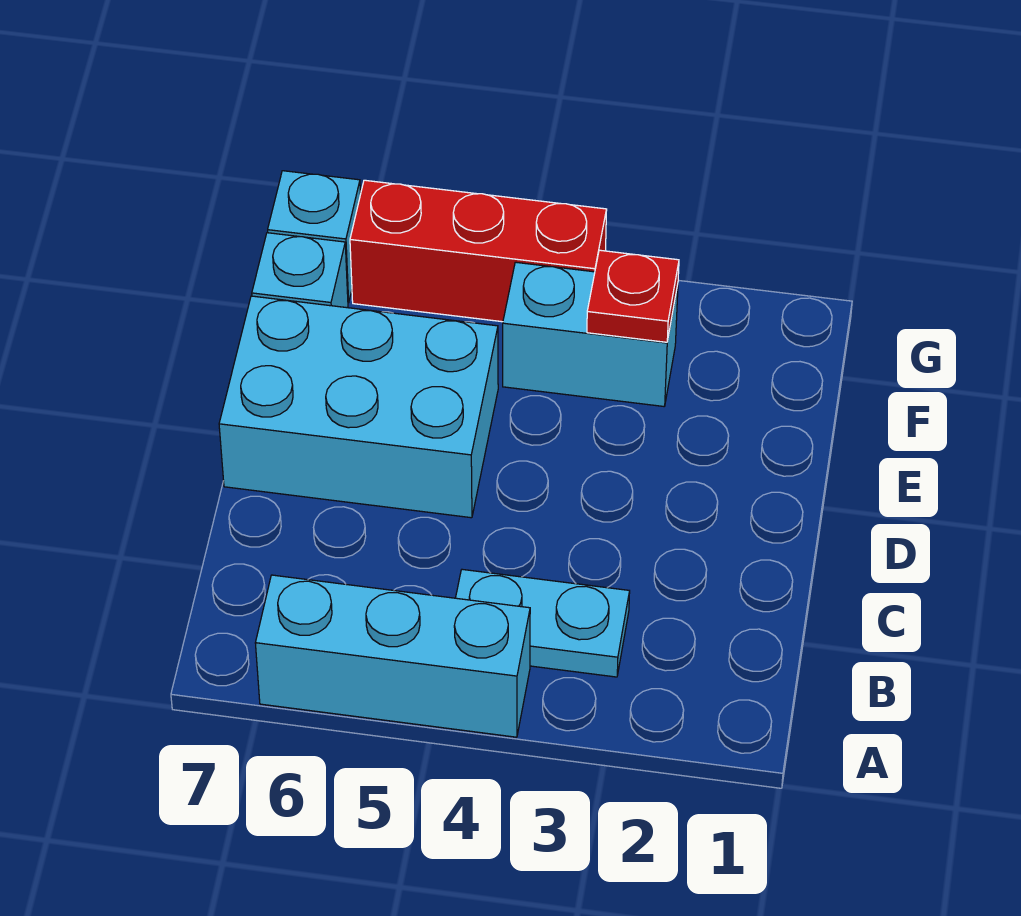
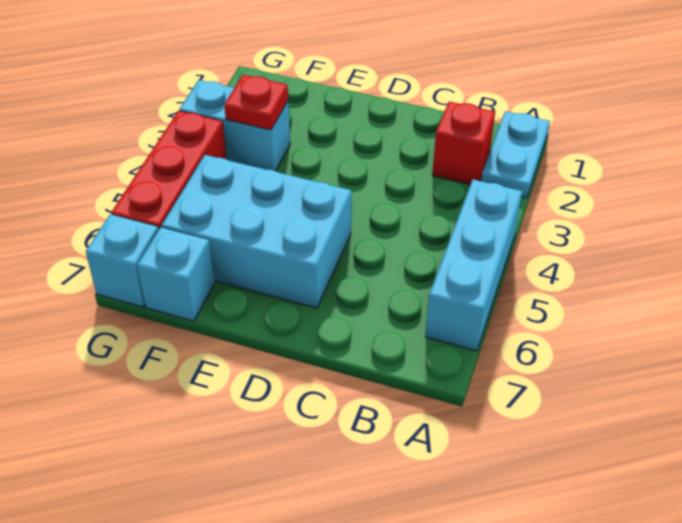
none -> red 1x1 brick [432,102,495,185]
cyan 1x2 plate [456,569,630,677] -> cyan 1x2 plate moved to [481,111,550,198]
cyan 2x3 brick [219,296,498,518] -> cyan 2x3 brick turned to [161,155,351,308]
cyan 1x2 brick [503,262,678,406] -> cyan 1x2 brick turned to [179,80,290,171]

